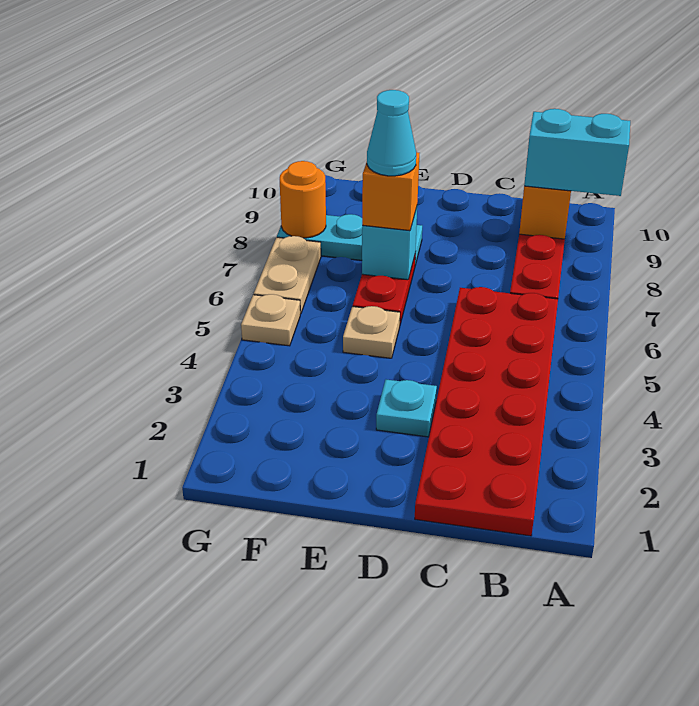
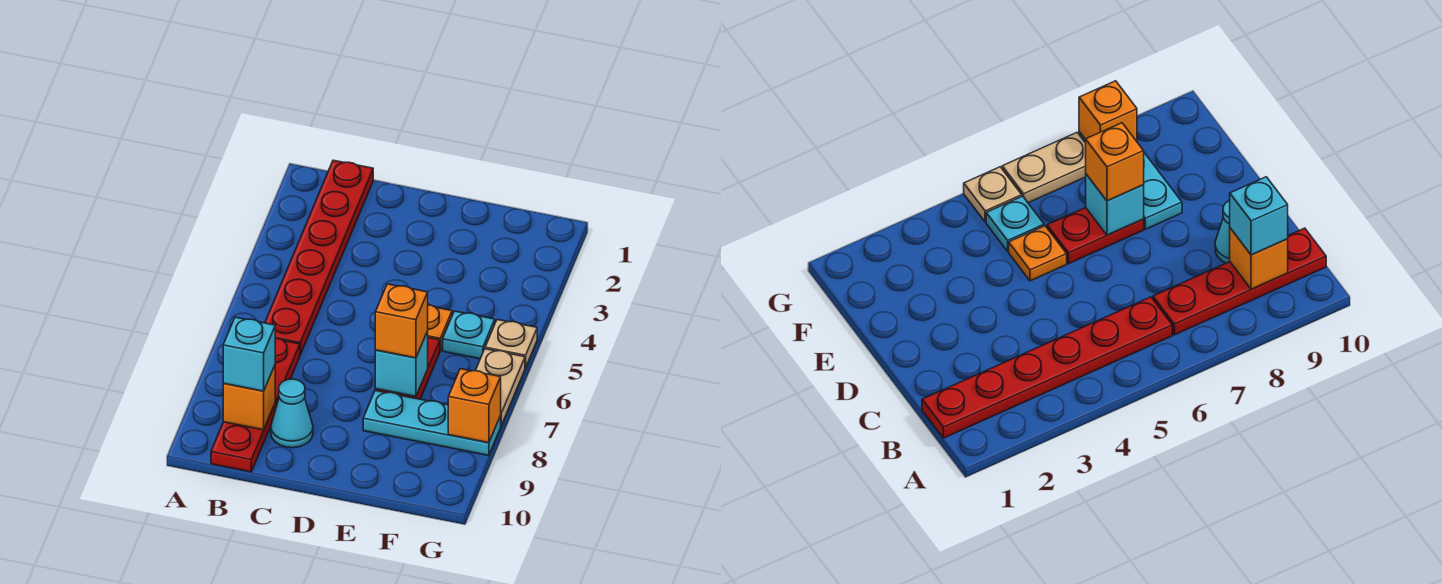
cyan 1x2 brick [524,109,630,196] -> cyan 1x1 brick [223,317,275,391]
red 2x6 plate [415,287,558,536] -> red 1x6 plate [265,160,373,355]
cyan 1x1 plate [376,380,437,437] -> cyan 1x1 plate moved to [443,311,495,359]
tan 1x1 plate [343,306,400,358] -> orange 1x1 plate [428,305,452,351]
cyan 1x1 cone [367,90,416,176] -> cyan 1x1 cone moved to [271,379,313,448]
orange 1x1 round brick [280,161,326,238] -> orange 1x1 brick [448,369,501,443]

